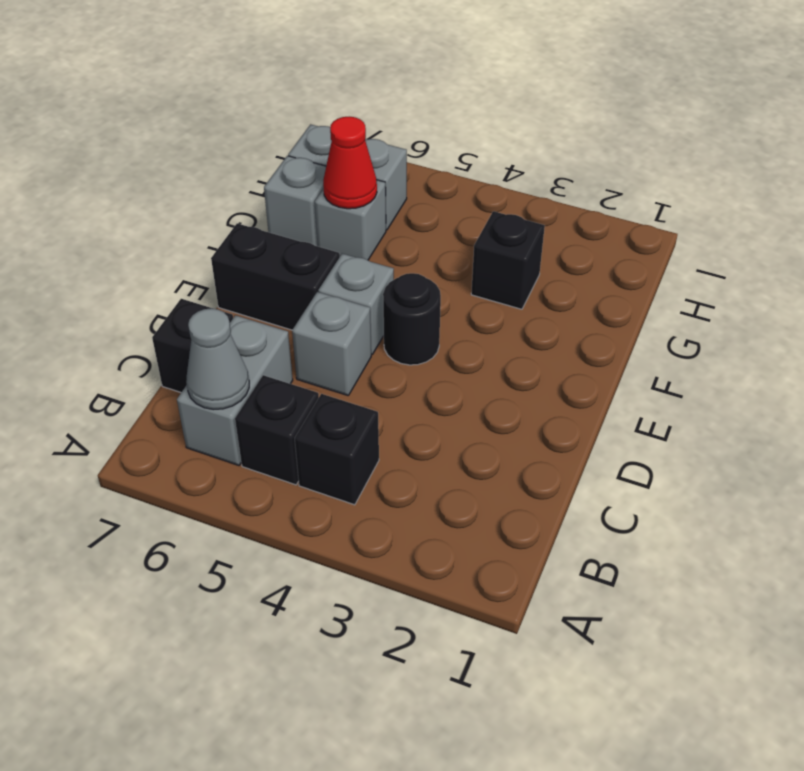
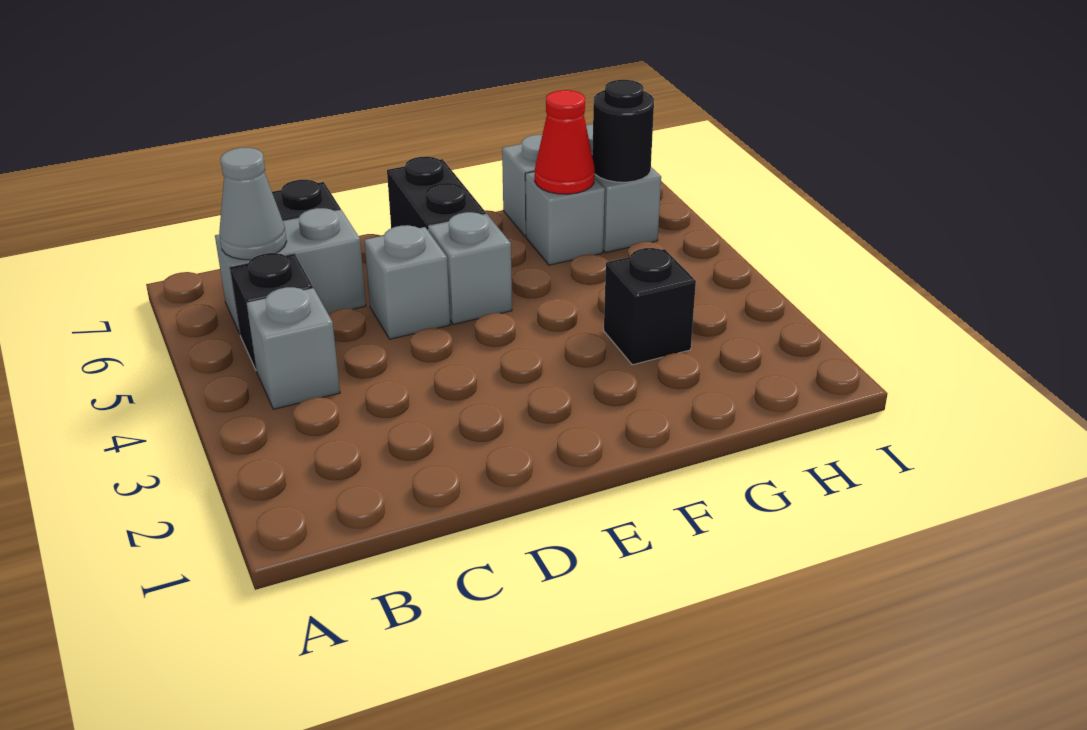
black 1x1 brick [295,394,379,505] -> grey 1x1 brick [246,287,340,409]
black 1x1 round brick [383,273,441,365] -> black 1x1 round brick moved to [592,80,654,182]

